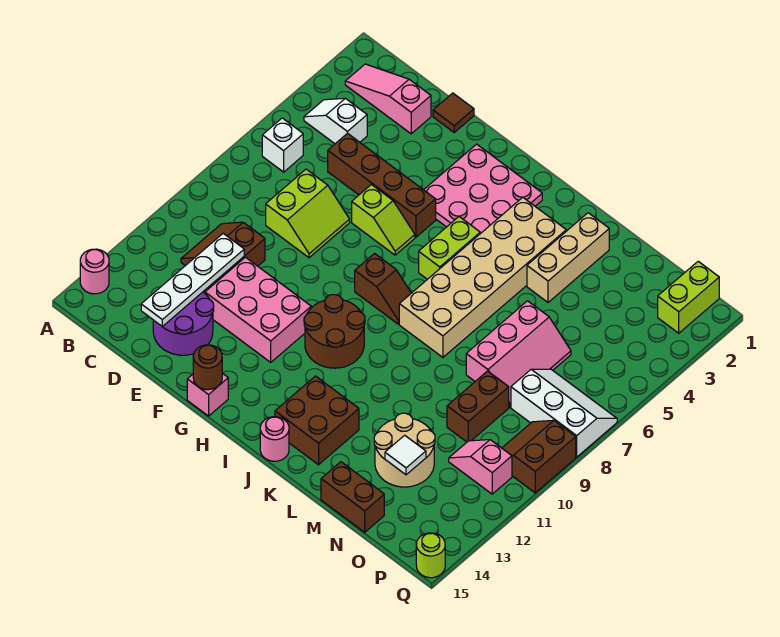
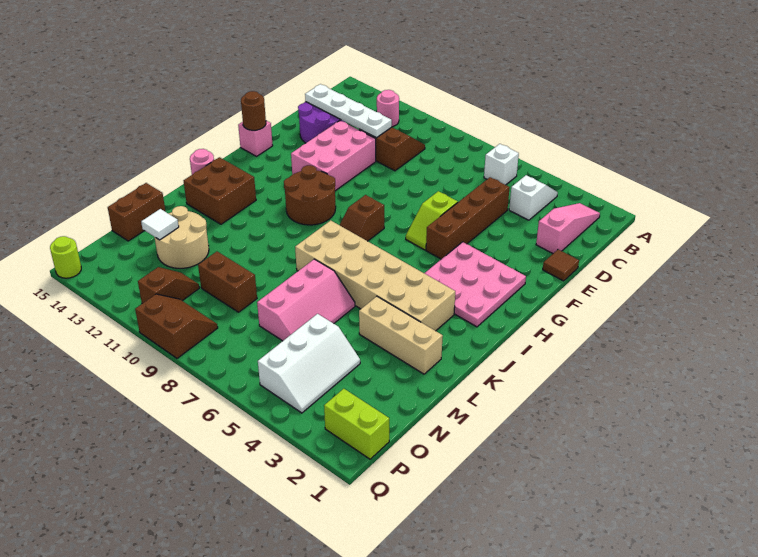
pink 1x1 round brick [80,249,109,294] -> pink 1x1 round brick moved to [377,90,399,127]
lime 2x2 slope [266,169,350,258] -> none
lime 1x2 brick [419,217,480,279] -> none
pink 2x3 slope [466,301,571,407] -> pink 2x3 slope turned to [257,259,355,341]
white 2x3 slope [511,369,617,457] -> white 2x3 slope moved to [258,314,360,413]
pink 1x2 slope [449,440,512,494] -> brown 1x2 slope [138,267,199,304]

